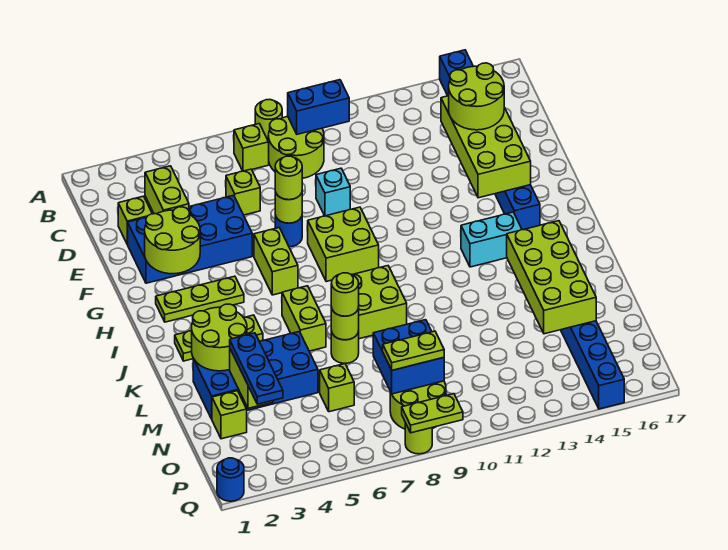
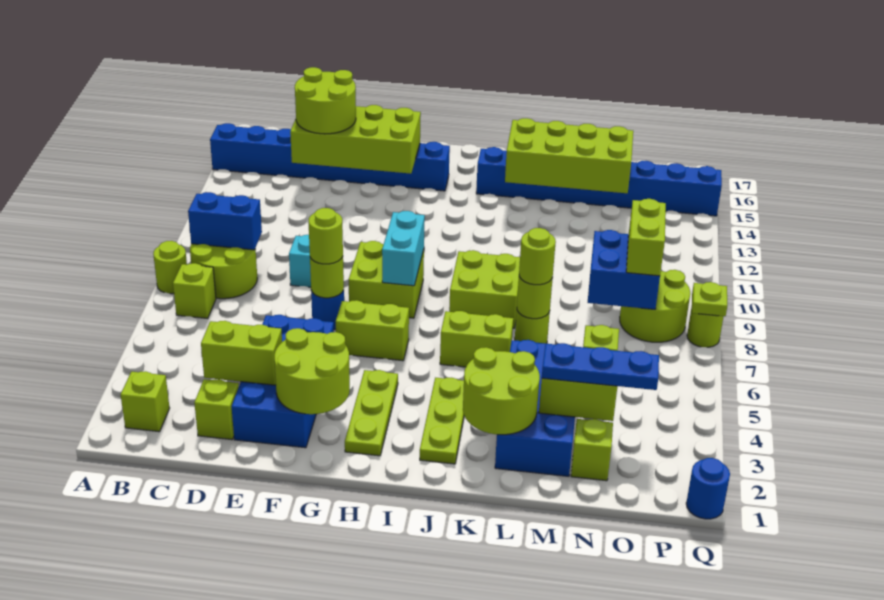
blue 1x2 brick [288,80,349,134] -> blue 1x2 brick turned to [188,192,262,250]
lime 1x1 brick [226,169,260,215] -> lime 1x1 brick moved to [121,371,170,432]
cyan 1x2 brick [461,212,522,267] -> cyan 1x2 brick moved to [382,211,425,286]
lime 1x2 plate [383,331,444,370] -> lime 1x2 brick [626,199,666,276]
lime 1x2 plate [402,394,463,433] -> lime 1x1 plate [692,282,727,316]

